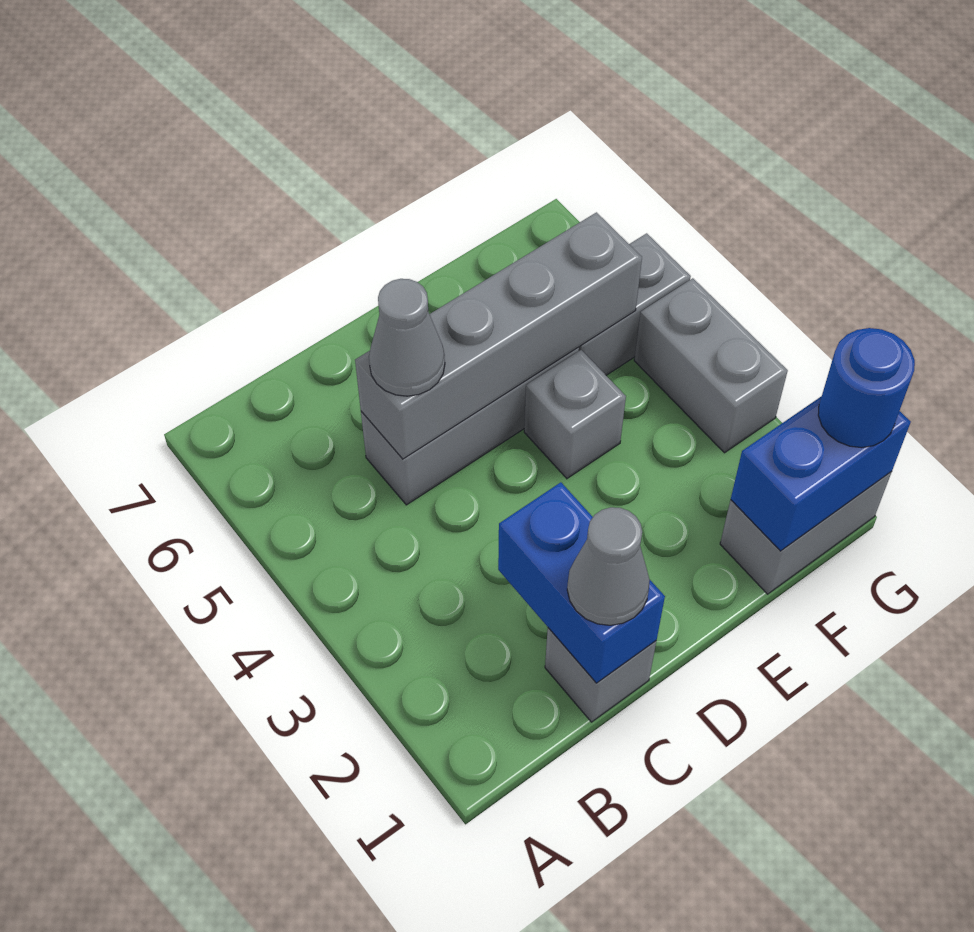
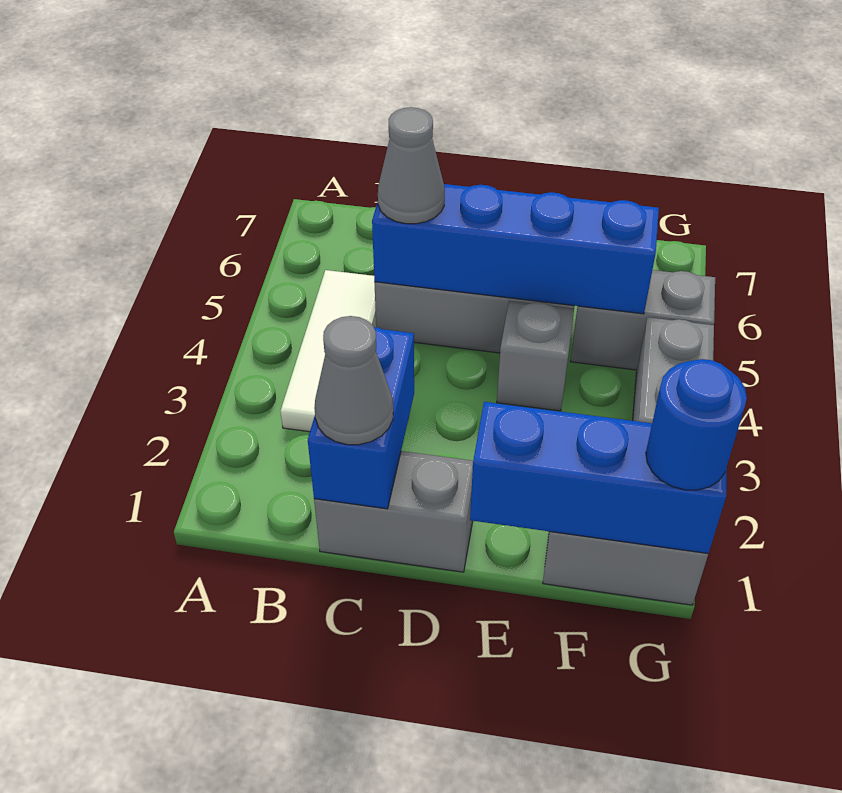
none -> white 1x3 tile [281,270,376,432]
grey 1x1 brick [545,628,656,722] -> grey 1x2 brick [314,451,473,572]
grey 1x4 brick [355,212,642,459] -> blue 1x4 brick [372,184,659,314]
blue 1x2 brick [731,396,911,551] -> blue 1x3 brick [470,402,727,554]

